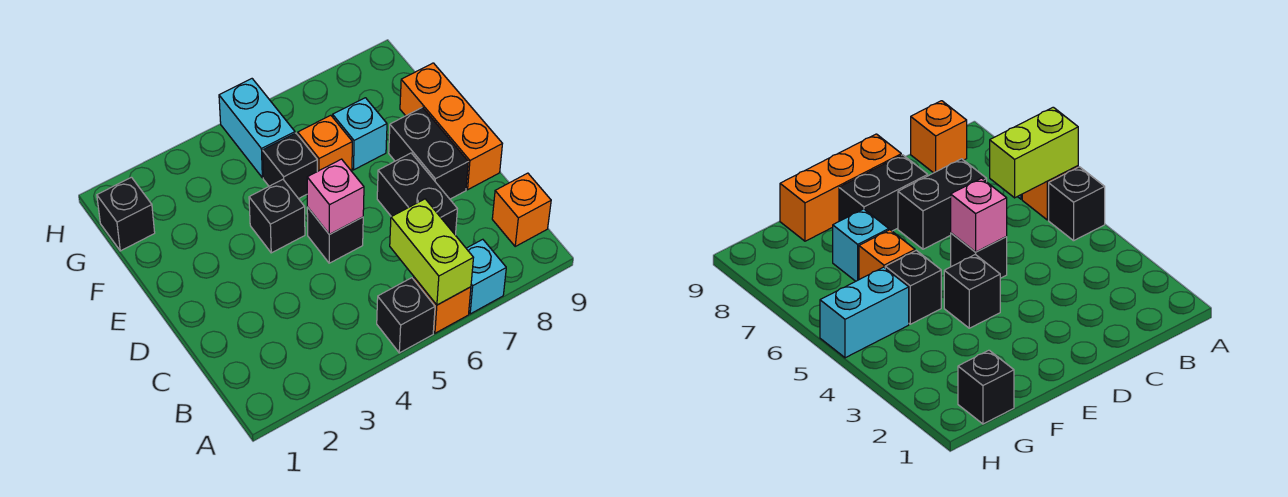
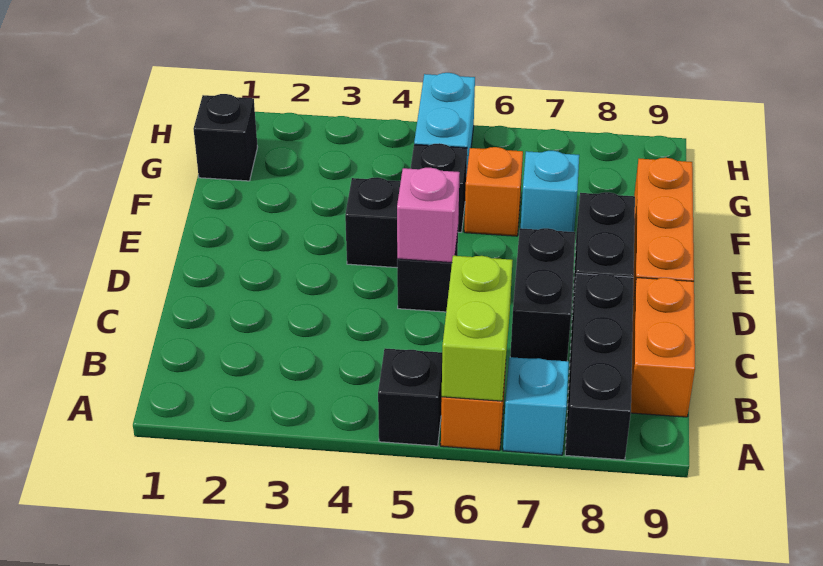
none -> black 1x3 brick [565,273,634,460]
orange 1x1 brick [492,173,551,246] -> orange 1x2 brick [631,277,695,417]

